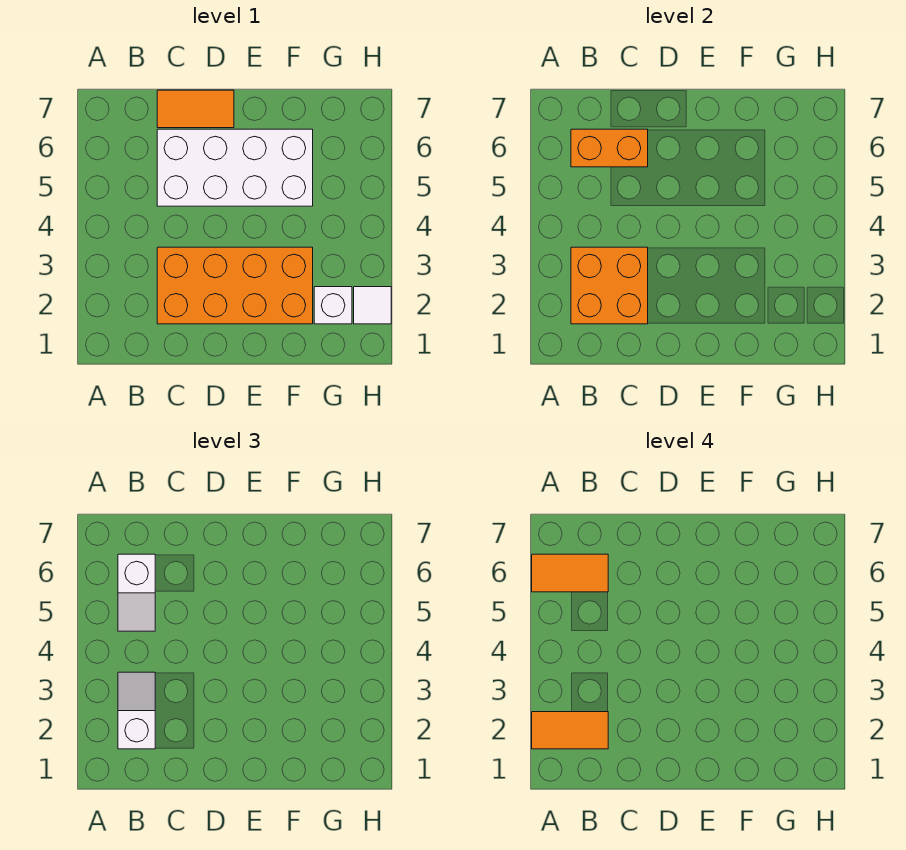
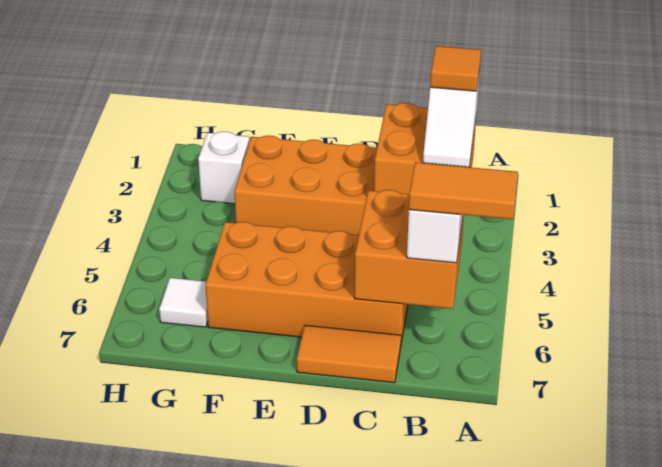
orange 1x2 tile [532,712,608,749] -> orange 1x1 tile [430,46,481,91]
orange 1x2 brick [571,129,648,167] -> orange 2x2 brick [355,190,464,309]
white 2x4 brick [157,129,313,206] -> orange 2x4 brick [205,222,408,343]
white 1x1 tile [354,287,391,324] -> white 1x1 tile moved to [159,278,208,327]

